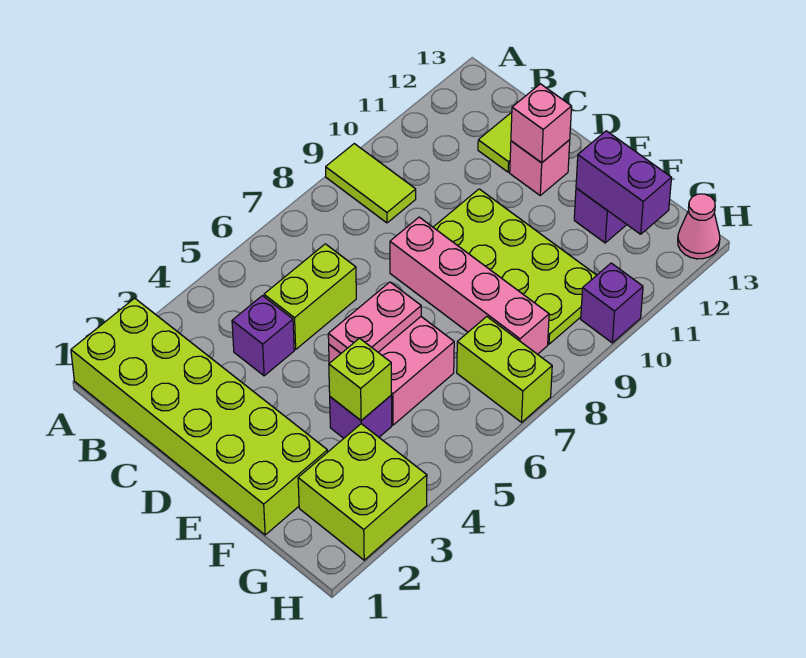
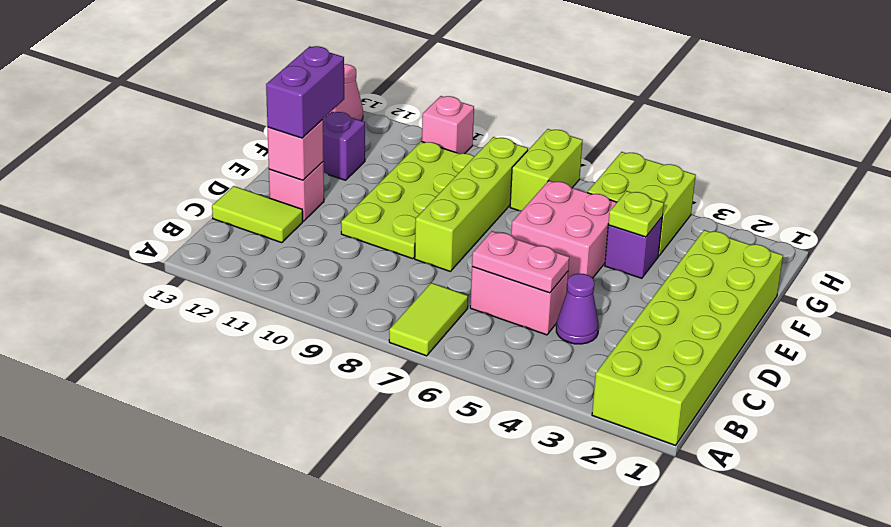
lime 1x2 tile [326,144,416,223] -> lime 1x2 tile moved to [389,283,468,356]
purple 1x1 brick [232,296,294,376] -> purple 1x1 cone [556,274,599,344]
lime 1x2 brick [264,244,356,349] -> pink 1x2 brick [470,267,568,335]
pink 1x4 brick [390,217,549,354] -> lime 1x4 brick [415,137,528,271]
pink 1x2 plate [328,282,421,353] -> pink 1x2 plate moved to [472,231,569,293]
lime 1x1 brick [329,338,391,420] -> lime 1x1 plate [608,191,664,237]
purple 1x2 brick [576,131,671,234] -> purple 1x2 brick moved to [266,46,344,138]
lime 2x2 brick [298,424,427,560] -> lime 2x2 brick moved to [587,152,696,256]
purple 1x1 brick [581,263,643,343] -> pink 1x1 brick [422,96,474,154]

